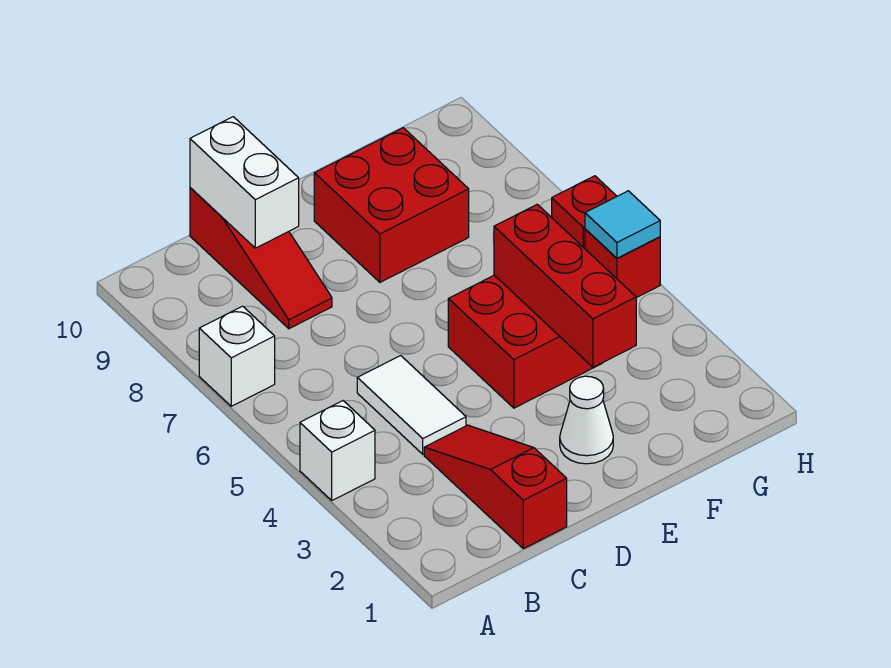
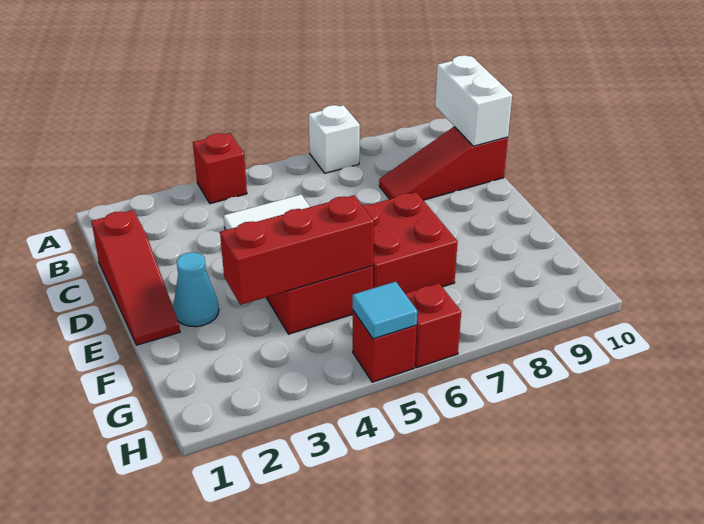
white 1x1 brick [300,401,375,500] -> red 1x1 brick [193,133,247,204]
red 1x3 slope [424,425,567,549] -> red 1x3 slope turned to [92,210,180,345]
white 1x2 brick [190,117,299,248] -> white 1x2 brick turned to [435,55,512,146]
white 1x1 cone [560,376,613,464] -> cyan 1x1 cone [173,252,219,327]
red 2x2 brick [314,128,469,282] -> red 2x2 brick moved to [362,192,458,293]

